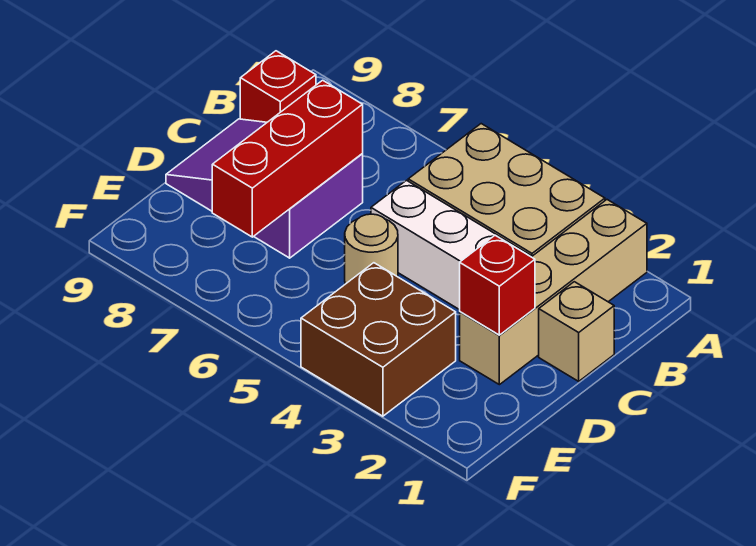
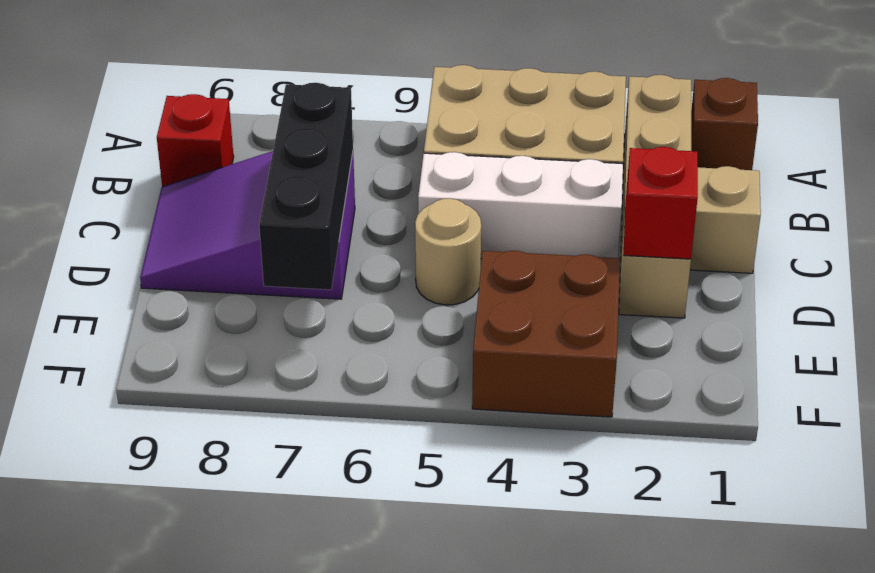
none -> brown 1x1 brick [691,78,758,170]
red 1x3 brick [212,80,363,237] -> black 1x3 brick [259,83,353,290]

